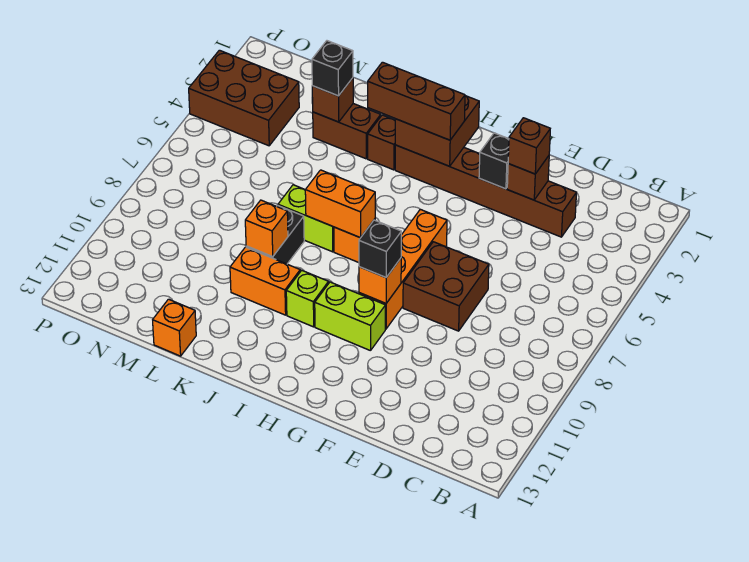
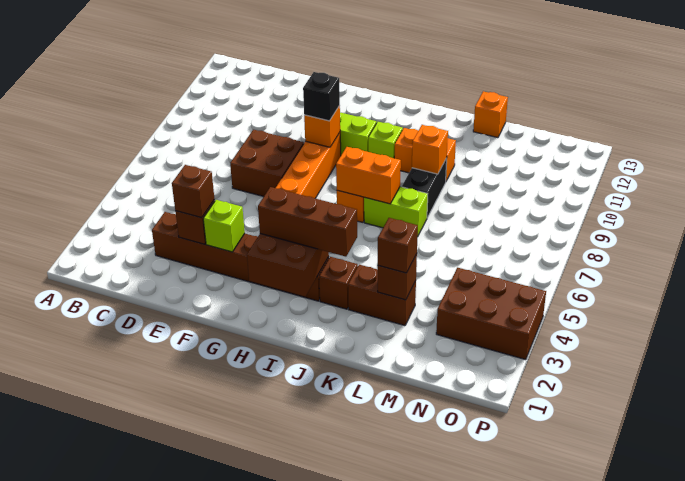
black 1x1 brick [479,133,509,189] -> lime 1x1 brick [203,200,245,252]
black 1x1 brick [312,41,353,96] -> brown 1x1 brick [378,218,418,273]

